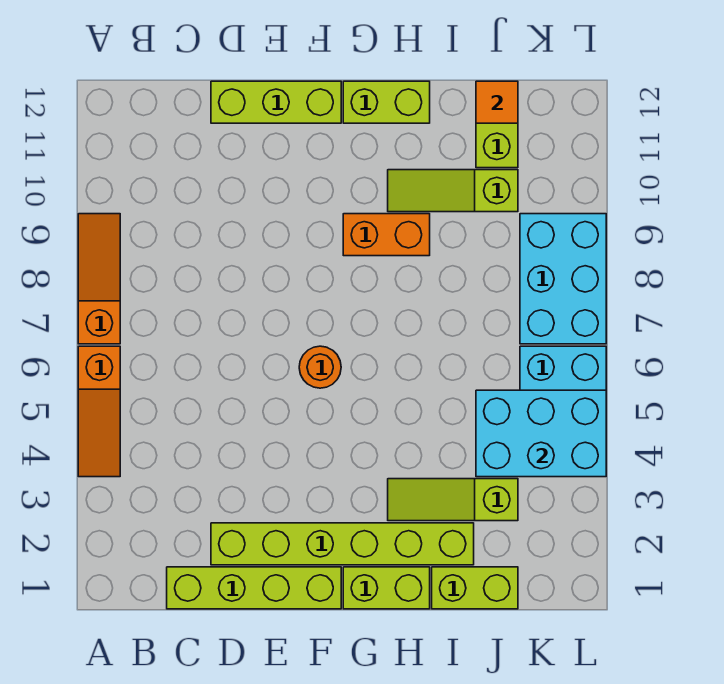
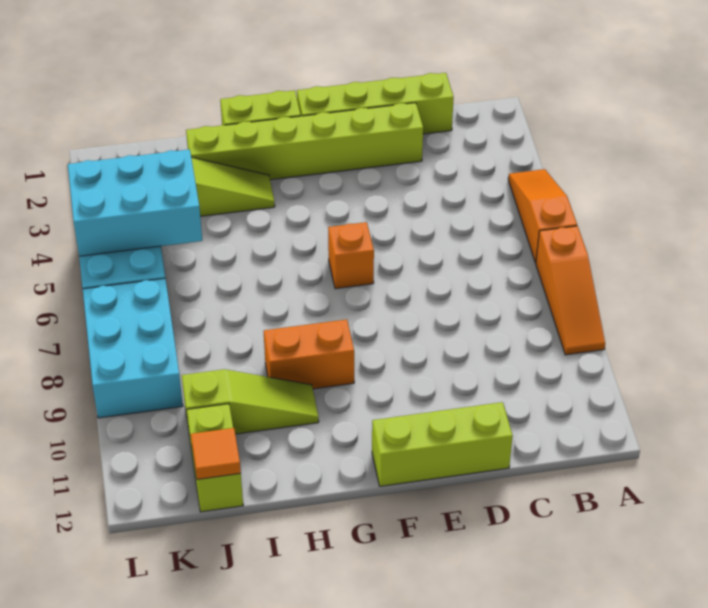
orange 1x1 round brick [299,346,341,388] -> orange 1x1 brick [328,222,374,289]
lime 1x2 brick [343,81,430,123] -> none
lime 1x2 brick [432,567,518,609] -> none

